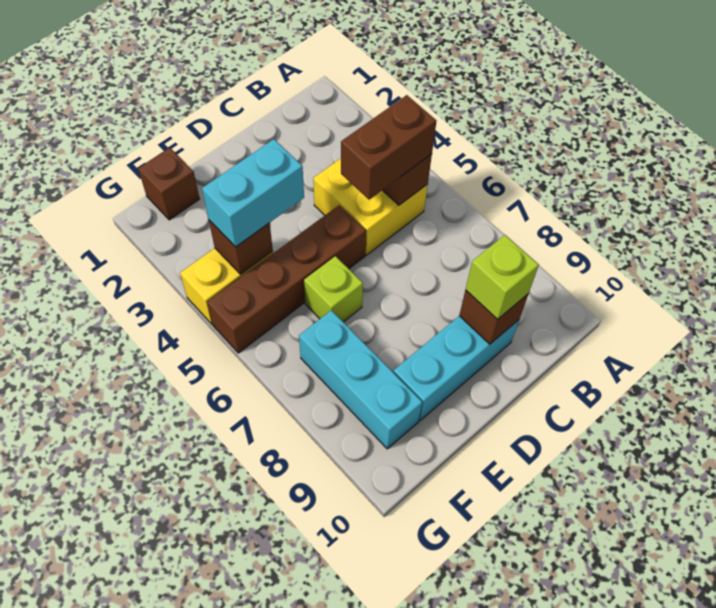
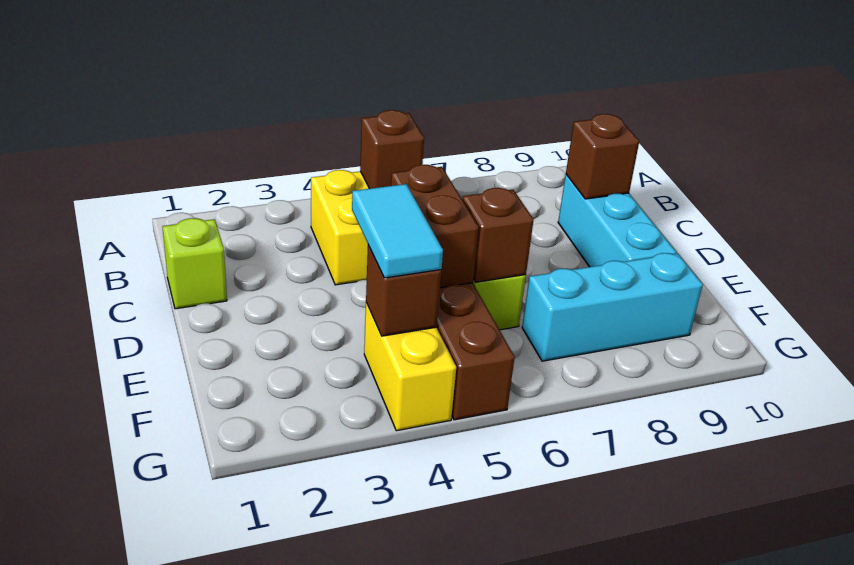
brown 1x2 brick [341,95,436,200] -> brown 1x2 brick moved to [391,165,479,288]
lime 1x1 brick [466,235,539,320] -> lime 1x1 brick moved to [162,218,227,309]
cyan 1x2 brick [202,139,304,247] -> cyan 1x2 tile [352,184,443,278]
brown 1x1 brick [138,148,200,220] -> brown 1x1 brick moved to [462,188,534,282]

